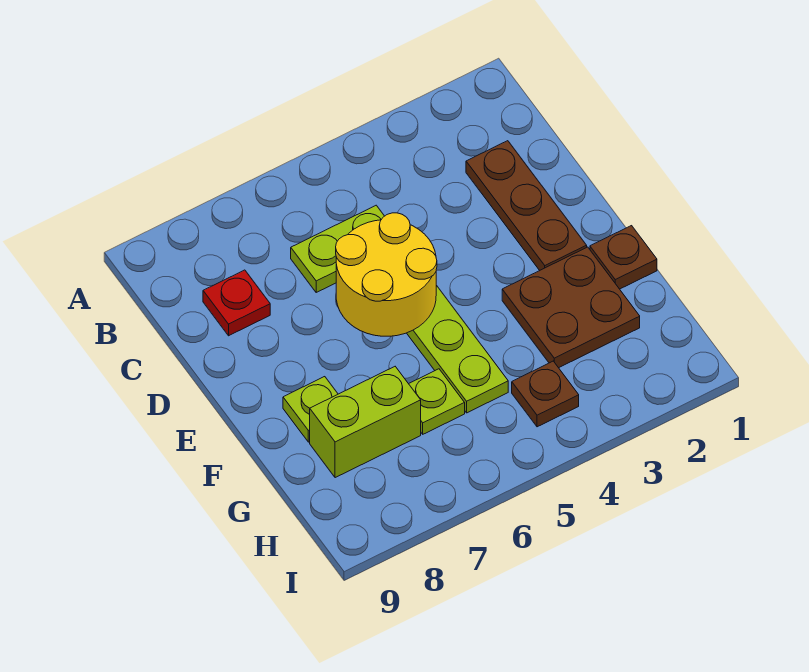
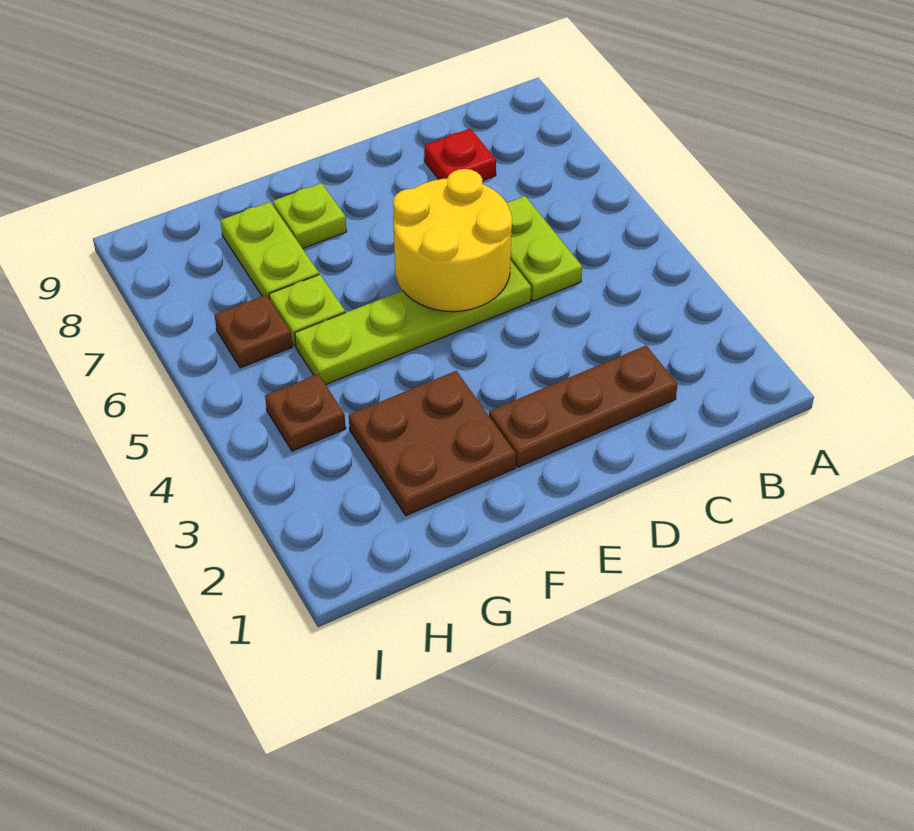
brown 1x1 plate [590,226,657,289] -> brown 1x1 plate moved to [214,295,292,368]
lime 1x2 brick [310,367,421,478] -> lime 1x2 plate [221,202,319,299]

